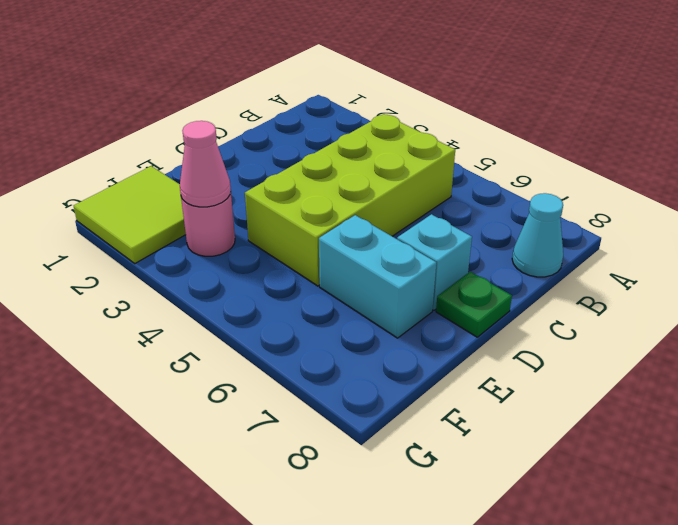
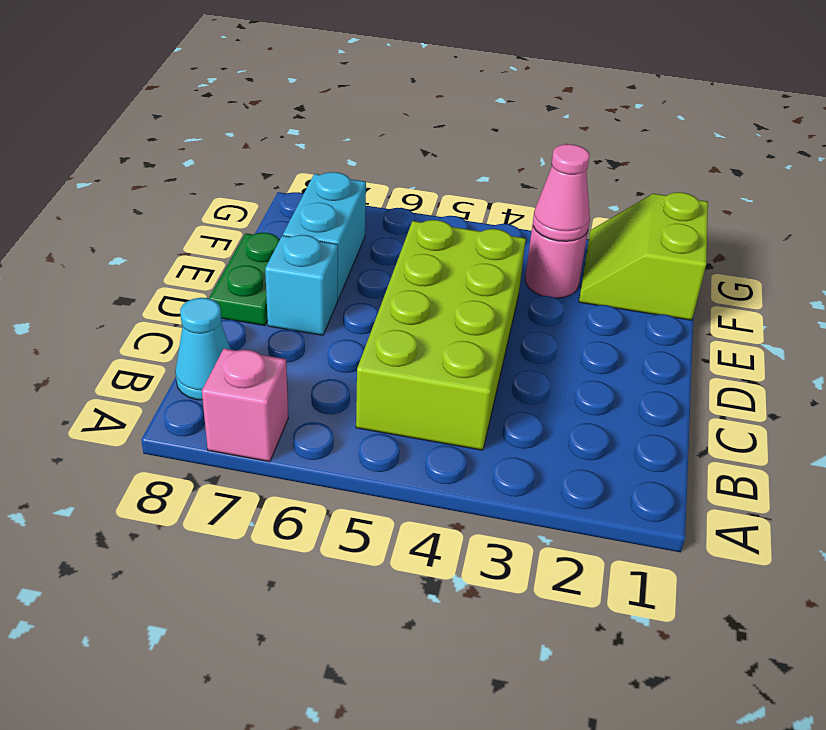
none -> pink 1x1 brick [202,349,288,462]
green 1x1 plate [436,272,512,337] -> green 1x2 plate [209,233,280,326]
cyan 1x2 brick [319,215,436,338] -> cyan 1x2 brick turned to [283,172,366,299]
lime 2x2 tile [74,166,186,263] -> lime 2x2 slope [579,192,708,320]

